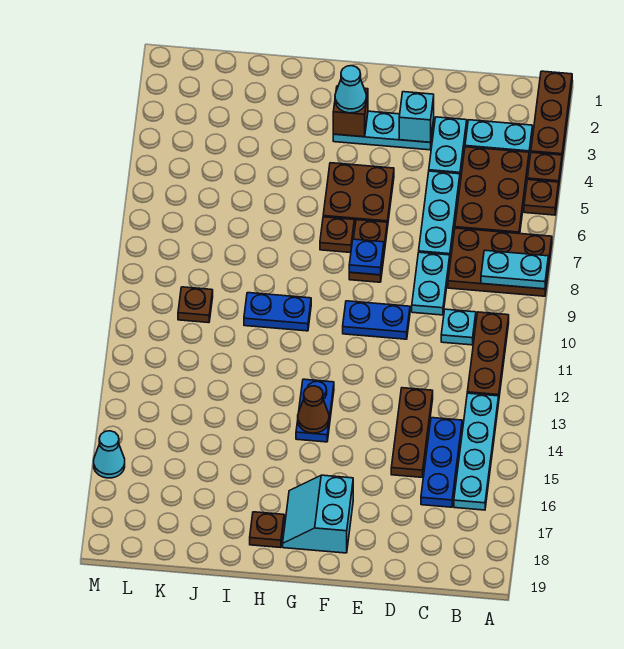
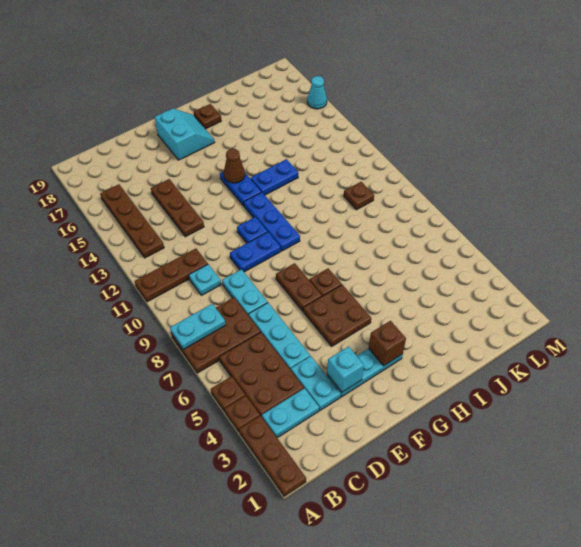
brown 1x3 plate [467,312,509,396] -> brown 1x3 plate turned to [135,249,208,302]
cyan 1x4 plate [454,393,499,510] -> brown 1x4 plate [100,184,164,258]
blue 1x3 plate [421,418,462,507] -> blue 1x3 plate moved to [244,192,300,251]
blue 1x1 plate [349,239,384,275] -> blue 1x1 plate moved to [237,217,268,243]
cyan 1x1 cone [335,66,366,113] -> none
blue 1x2 plate [244,293,311,331] -> blue 1x2 plate moved to [251,159,298,195]

